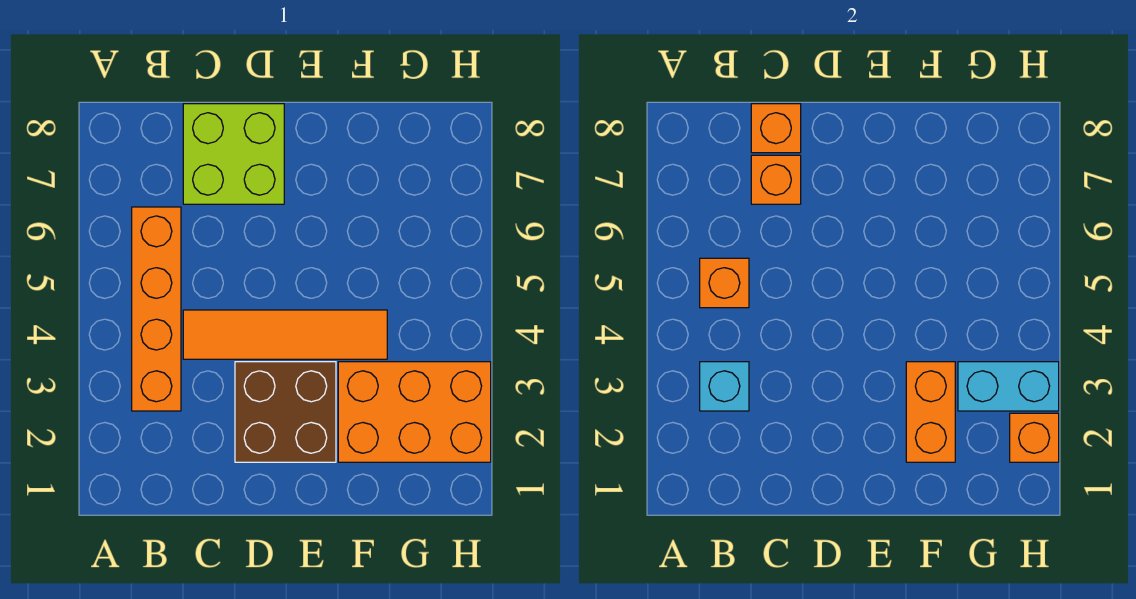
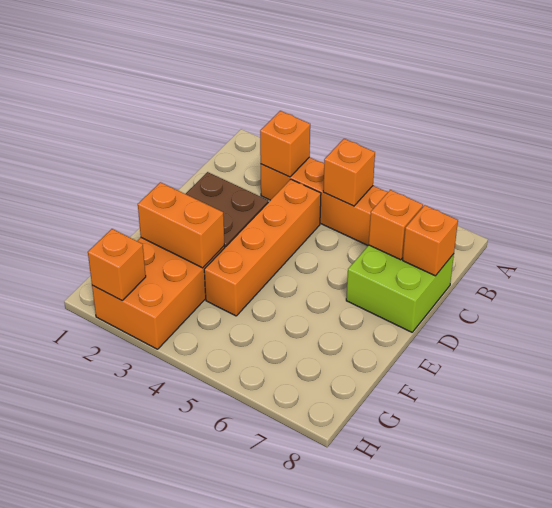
cyan 1x1 brick [700,362,749,411] -> orange 1x1 brick [260,111,310,177]
orange 1x4 tile [183,310,387,359] -> orange 1x4 brick [204,179,321,316]
cyan 1x2 brick [958,362,1059,411] -> none

